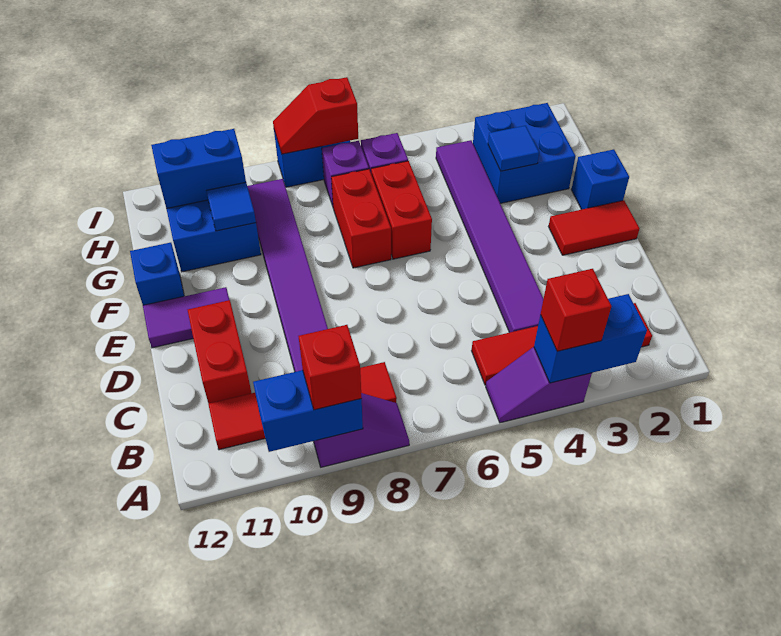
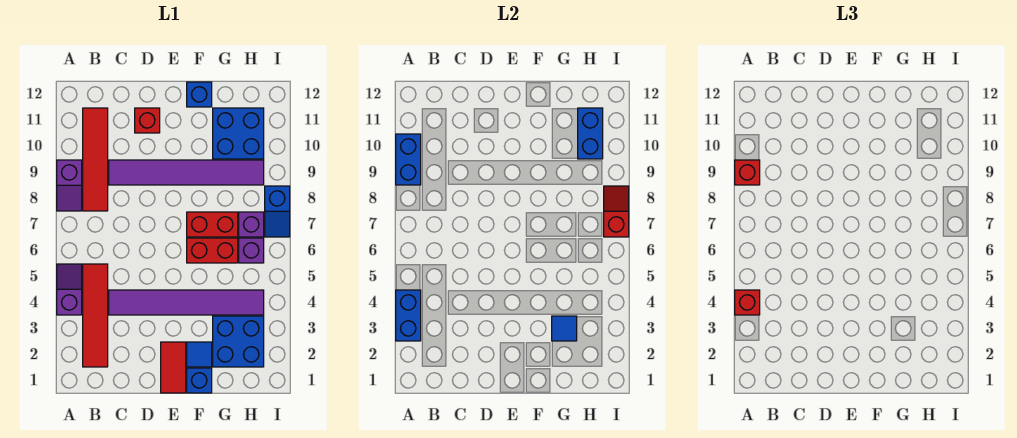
red 1x2 brick [188,300,251,403] -> red 1x1 brick [135,108,160,133]
purple 1x2 tile [143,287,229,348] -> none
blue 1x1 tile [207,182,256,231] -> blue 1x1 tile moved to [187,342,212,367]

